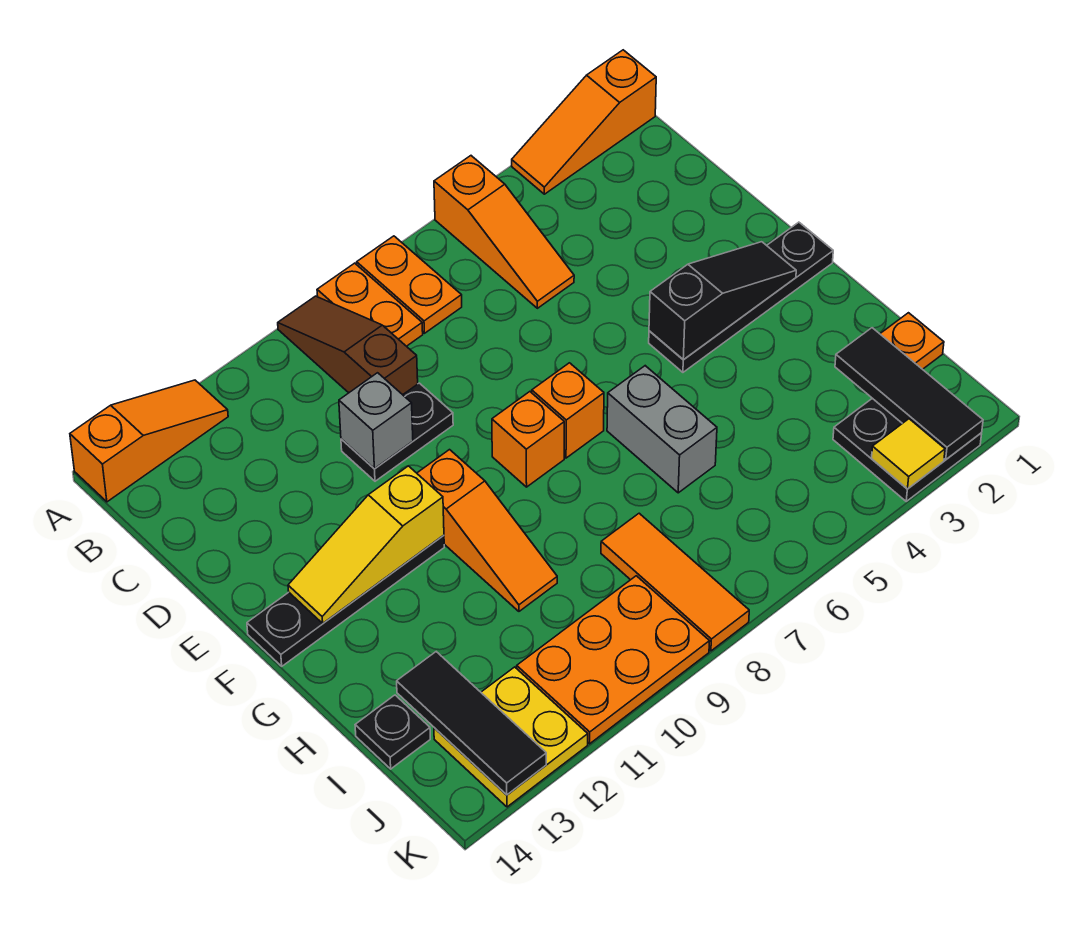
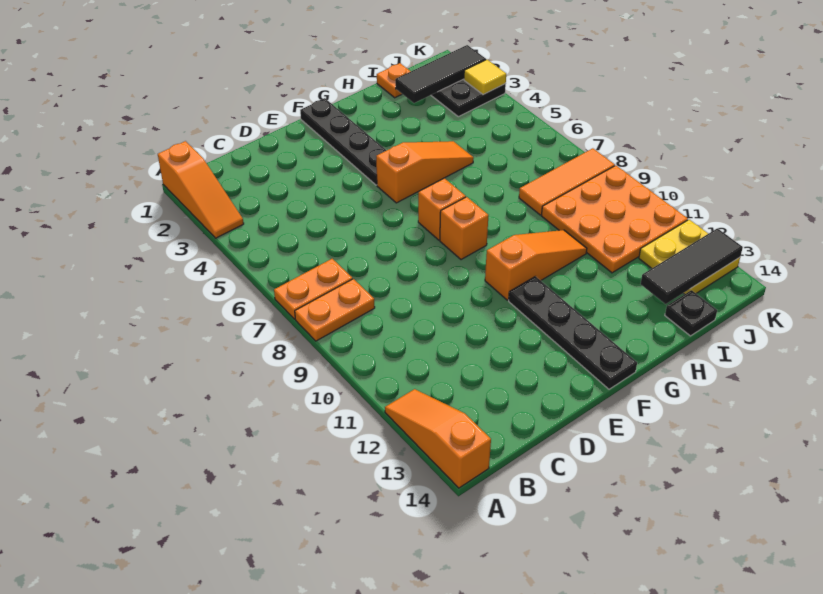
orange 1x3 slope [434,156,574,308] -> orange 1x3 slope moved to [376,141,474,203]
brown 1x3 slope [278,296,418,395] -> none
black 1x2 plate [341,383,453,481] -> none
grey 1x1 brick [339,373,413,469] -> none
black 1x3 slope [649,242,796,360] -> none
yellow 1x3 slope [288,466,444,623] -> none
grey 1x2 brick [607,366,717,493] -> none
orange 2x3 plate [517,576,710,744] -> orange 3x3 plate [541,166,688,273]

